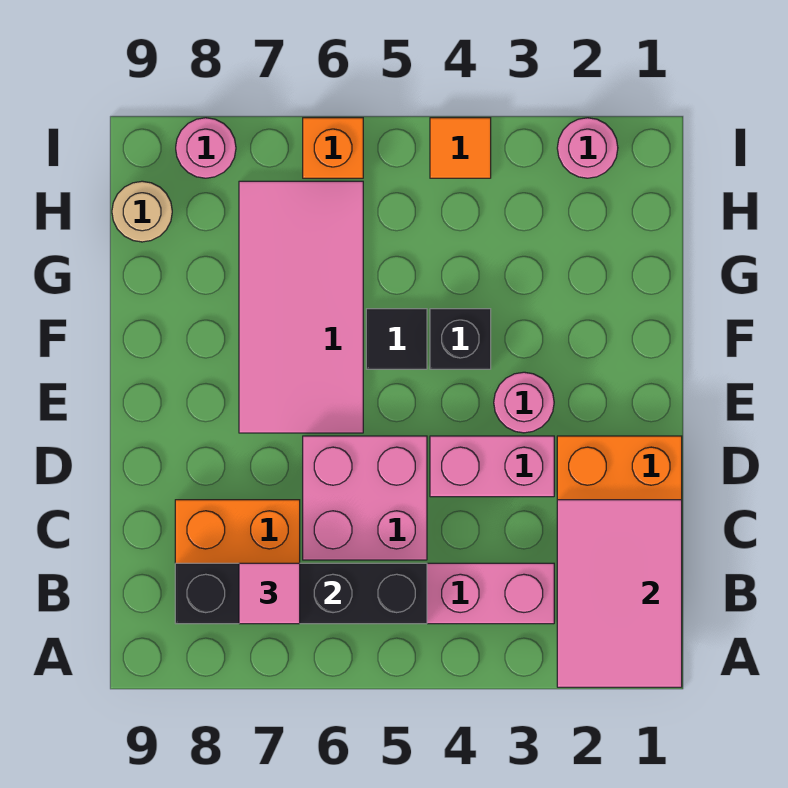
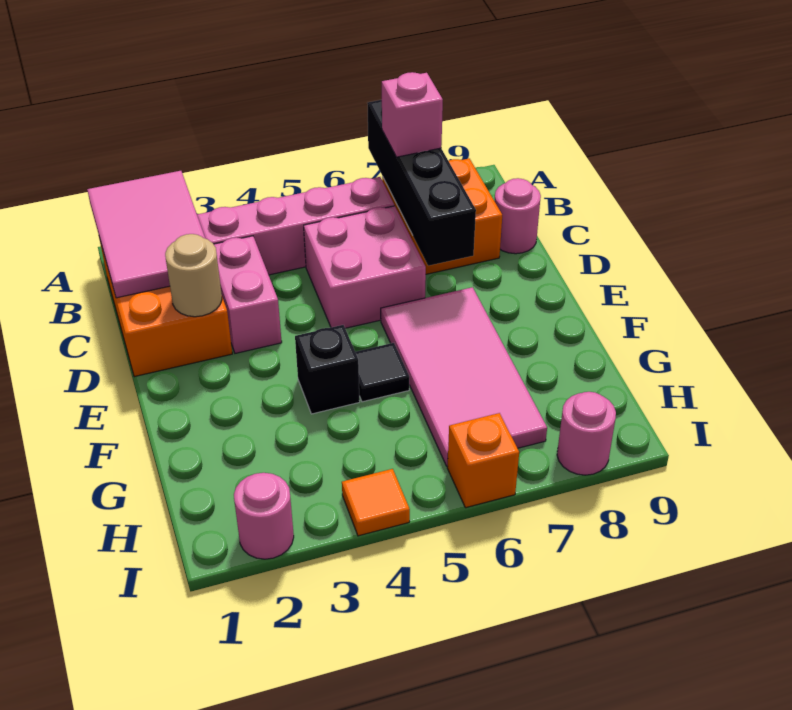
black 1x4 brick [175,563,427,624] -> black 1x4 brick turned to [367,100,476,266]
pink 1x1 tile [239,563,300,624] -> pink 1x1 brick [382,72,443,157]
pink 1x2 brick [430,436,554,497] -> pink 1x2 brick turned to [214,236,282,353]
pink 1x1 round brick [494,372,554,433] -> pink 1x1 round brick moved to [495,178,541,254]
tan 1x1 round brick [112,181,172,242] -> tan 1x1 round brick moved to [165,234,222,317]

